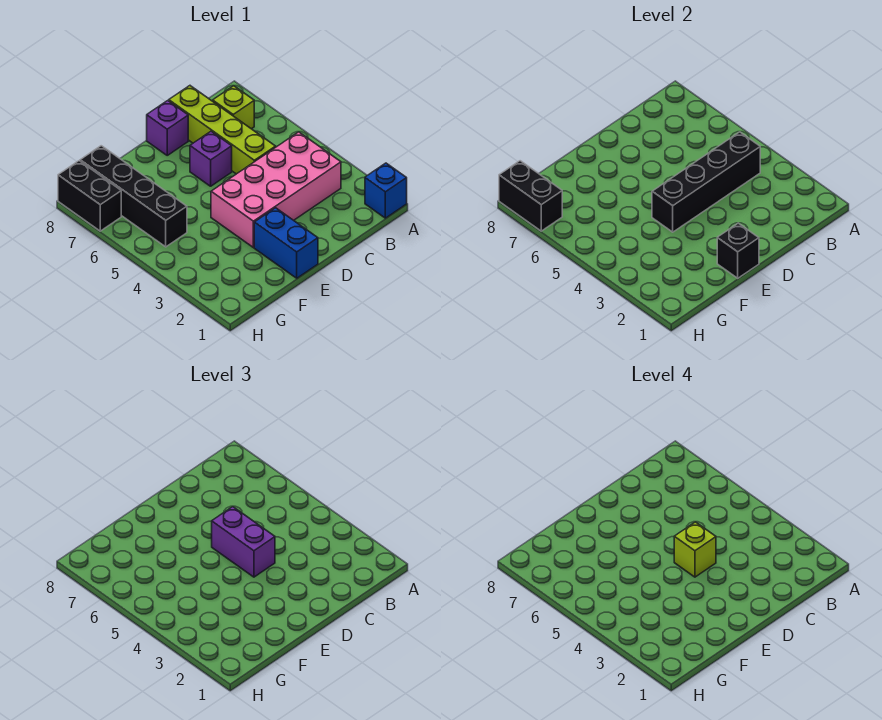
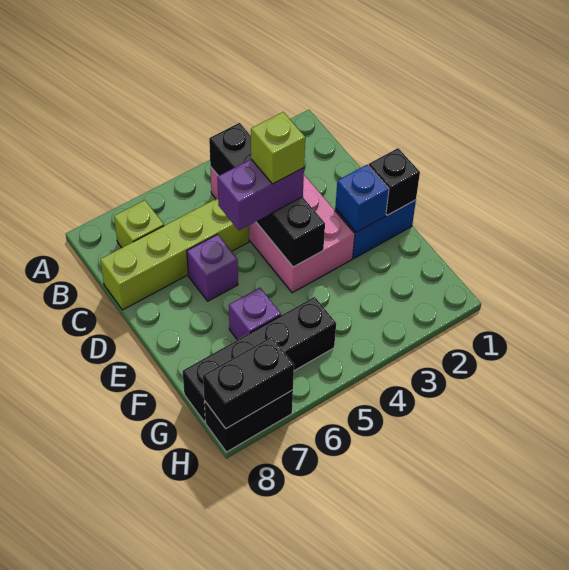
blue 1x1 brick [365,163,407,218] -> blue 1x1 brick moved to [335,165,389,232]
purple 1x1 brick [147,101,188,155] -> purple 1x1 brick moved to [229,288,281,340]

